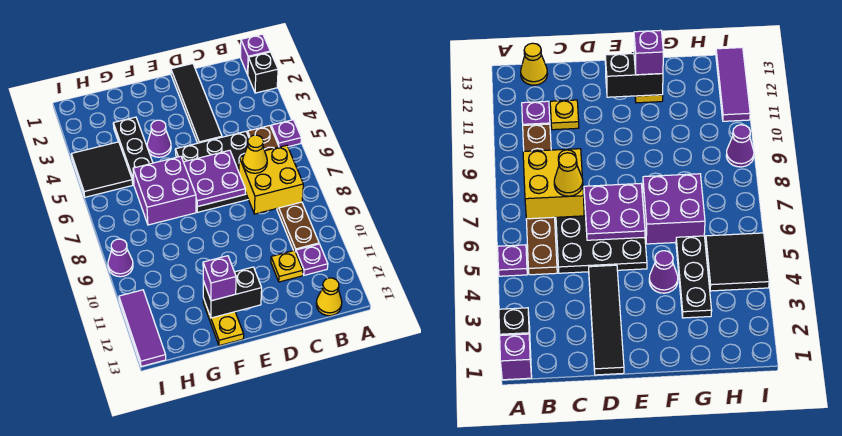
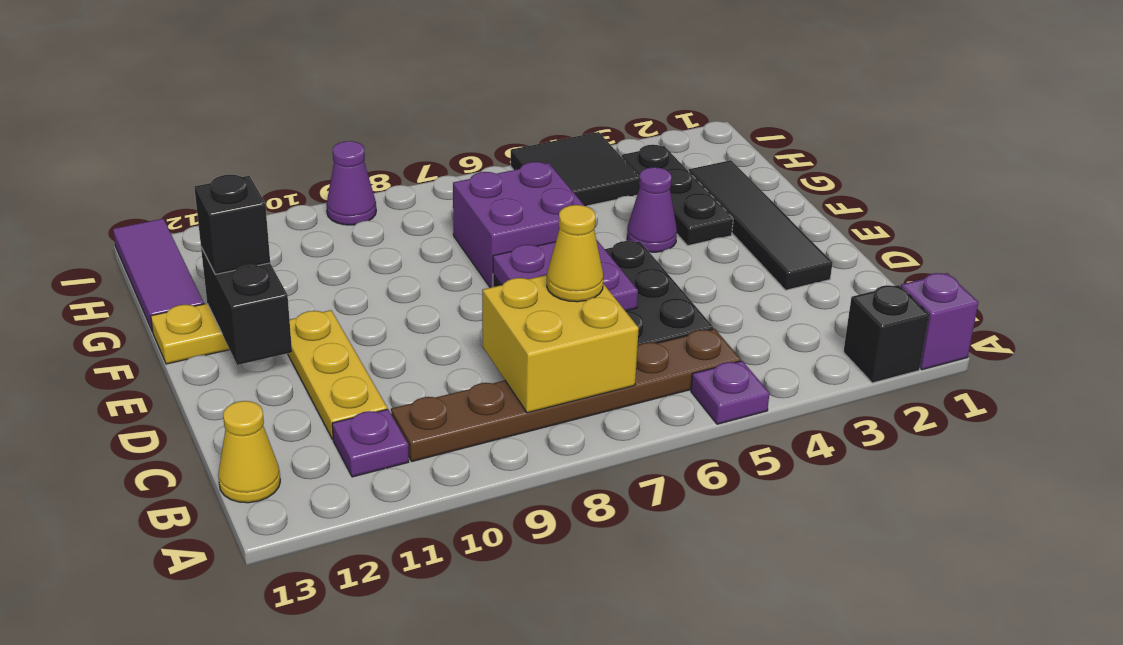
yellow 1x1 plate [271,250,303,282] -> yellow 1x3 plate [287,310,387,440]
black 1x4 tile [171,64,222,143] -> black 1x4 tile turned to [689,160,833,290]
purple 1x1 brick [203,256,236,301] -> black 1x1 brick [194,175,270,274]
black 1x3 plate [113,117,153,184] -> black 1x3 plate turned to [622,145,733,246]
purple 1x3 tile [119,290,166,367] -> purple 1x3 tile turned to [113,219,204,332]

